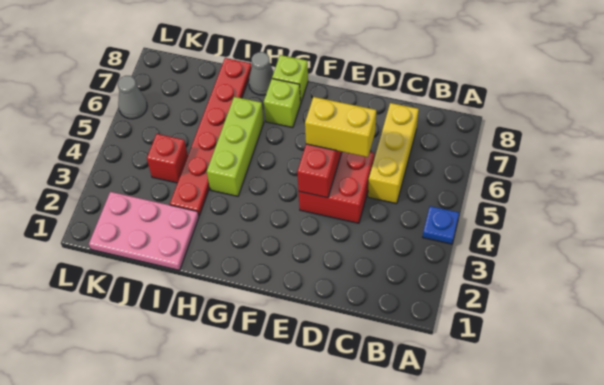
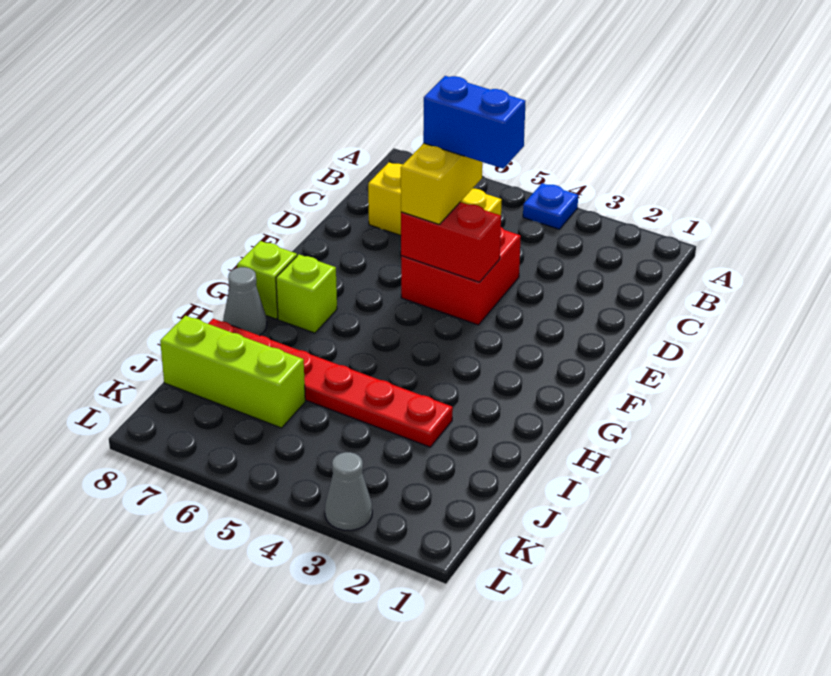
none -> blue 1x2 brick [423,76,526,168]
lime 1x3 brick [207,97,264,196] -> lime 1x3 brick moved to [160,316,305,428]
pink 2x3 plate [89,192,199,270] -> none
red 1x1 brick [147,134,188,183] -> none
grey 1x1 cone [118,76,147,119] -> grey 1x1 cone moved to [325,452,372,530]

